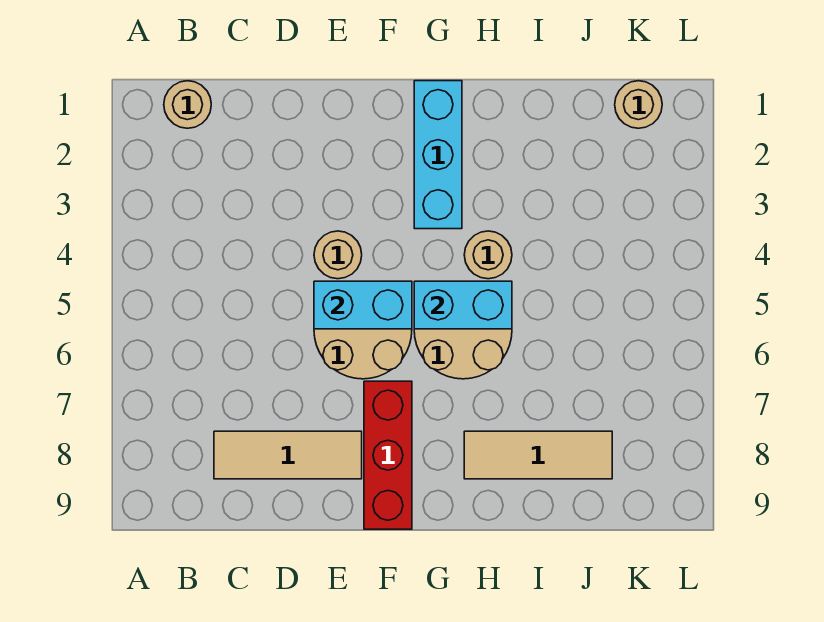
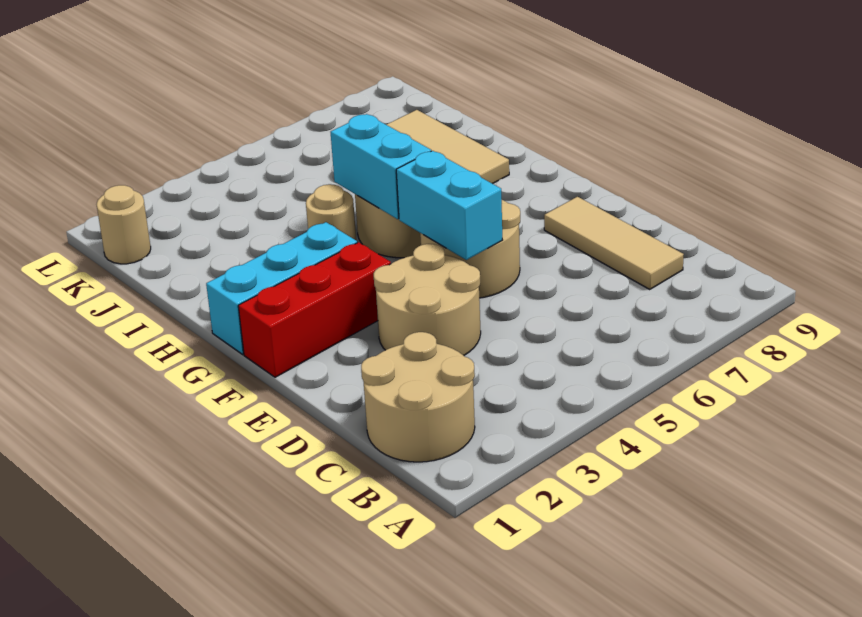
tan 1x1 round brick [164,81,211,128] -> tan 2x2 round brick [361,332,475,462]
tan 1x1 round brick [314,231,362,279] -> tan 2x2 round brick [374,244,481,356]
red 1x3 brick [364,381,412,529] -> red 1x3 brick moved to [238,242,391,377]

